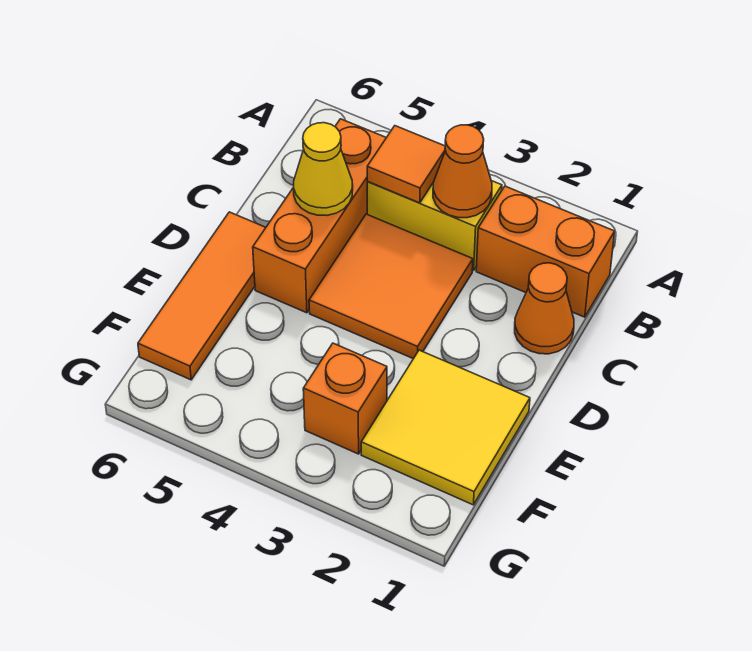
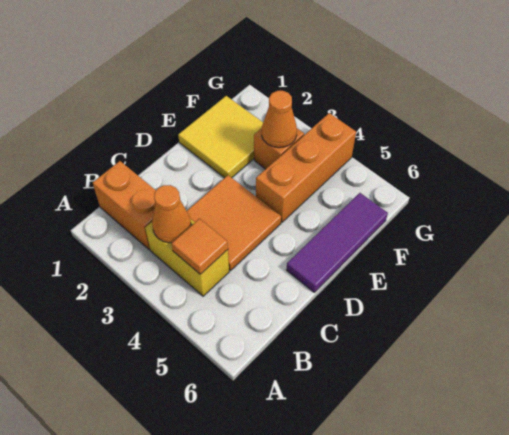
orange 1x3 brick [253,119,386,313] -> orange 1x3 brick moved to [256,113,356,222]
orange 1x1 cone [515,263,574,354] -> orange 1x1 cone moved to [262,91,297,148]
yellow 1x1 cone [294,123,353,215] -> none
orange 1x3 tile [138,212,266,380] -> purple 1x3 tile [287,193,388,292]

